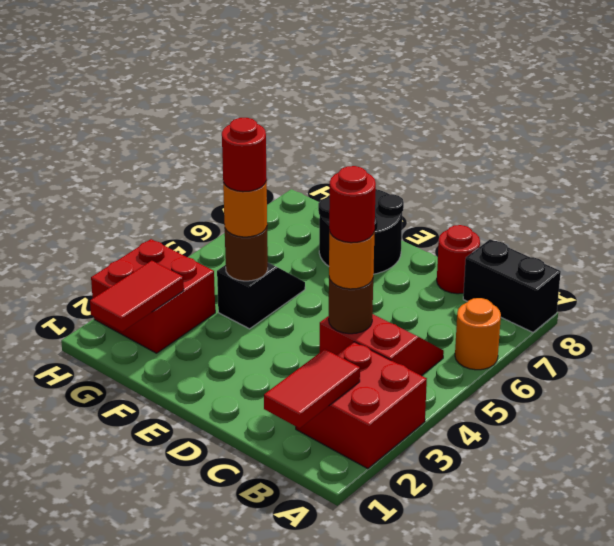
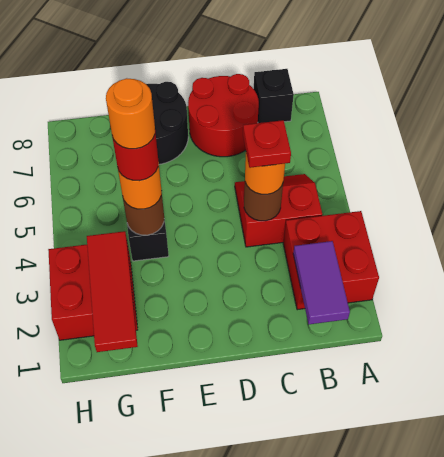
orange 1x1 round brick [455,298,501,370] -> orange 1x1 round brick moved to [106,78,155,149]
black 1x2 brick [463,239,561,332] -> black 1x1 brick [254,69,294,123]
red 1x2 tile [264,349,360,428] -> purple 1x2 tile [293,241,350,324]
red 1x1 round brick [329,166,376,243] -> red 1x1 plate [243,120,291,168]
red 1x1 round brick [437,225,480,294] -> red 2x2 round brick [188,74,259,157]
red 1x2 tile [90,261,184,332] -> red 1x3 tile [87,231,138,352]

